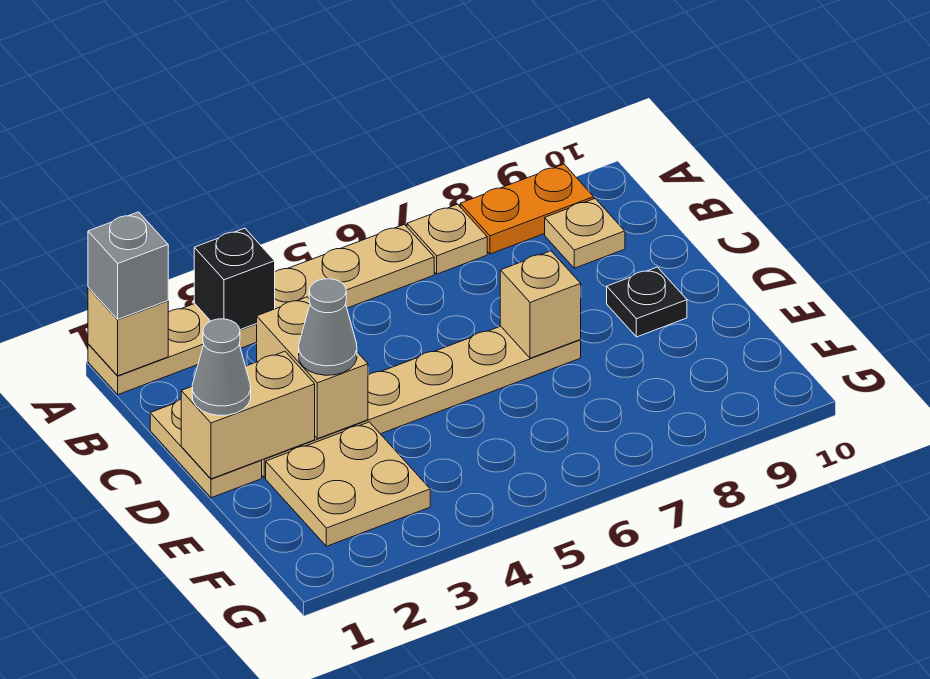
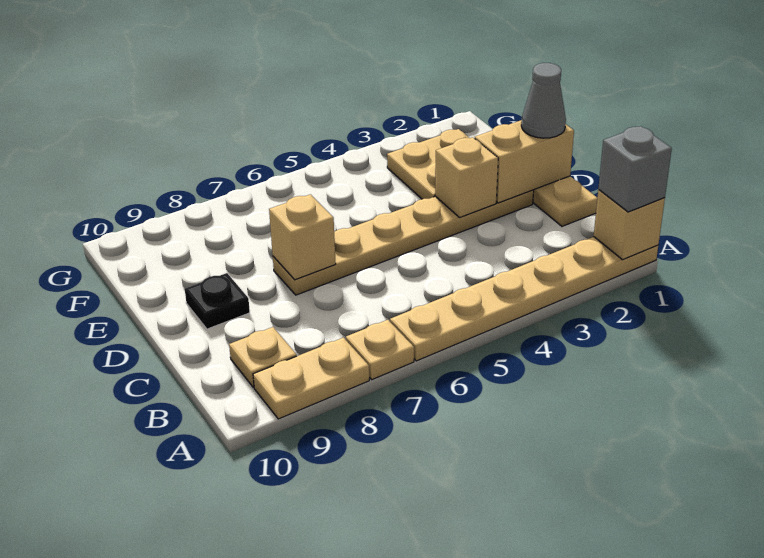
black 1x1 brick [194,228,275,330] -> none
orange 1x2 plate [460,164,594,254] -> tan 1x2 plate [253,338,369,419]
tan 1x2 brick [257,297,368,439] -> tan 1x1 brick [435,137,498,218]
grey 1x1 cone [299,279,357,375] -> none

